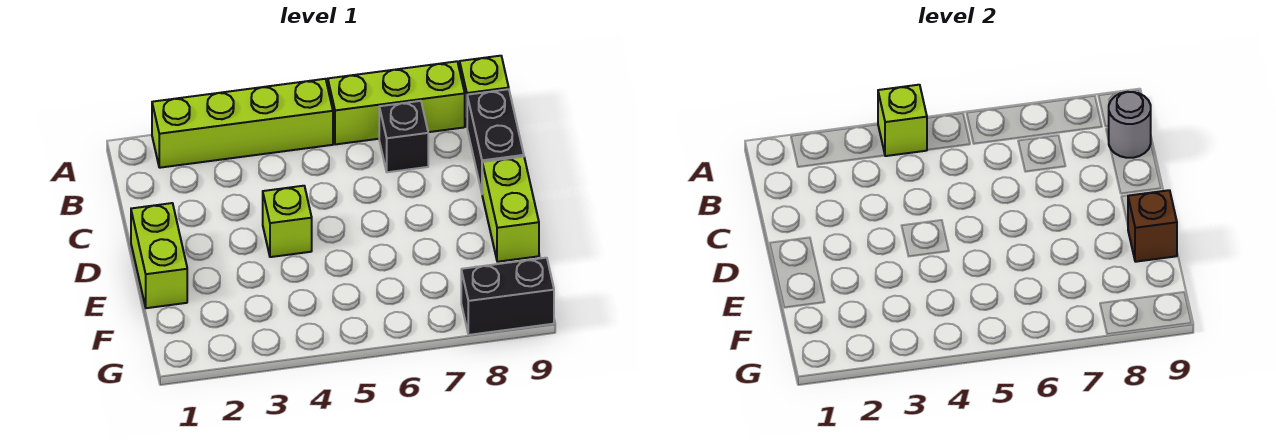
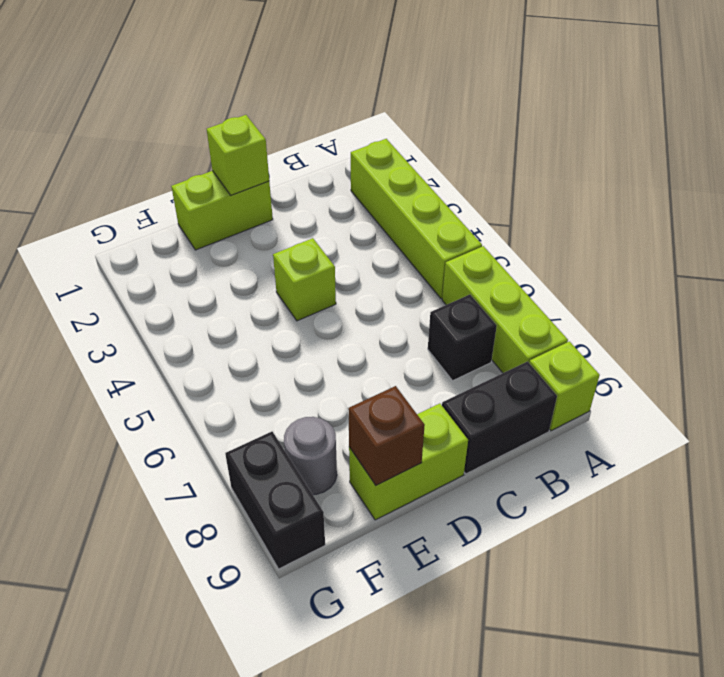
lime 1x1 brick [878,85,927,156] -> lime 1x1 brick moved to [207,115,269,195]
grey 1x1 round brick [1109,92,1151,158] -> grey 1x1 round brick moved to [284,417,337,495]

